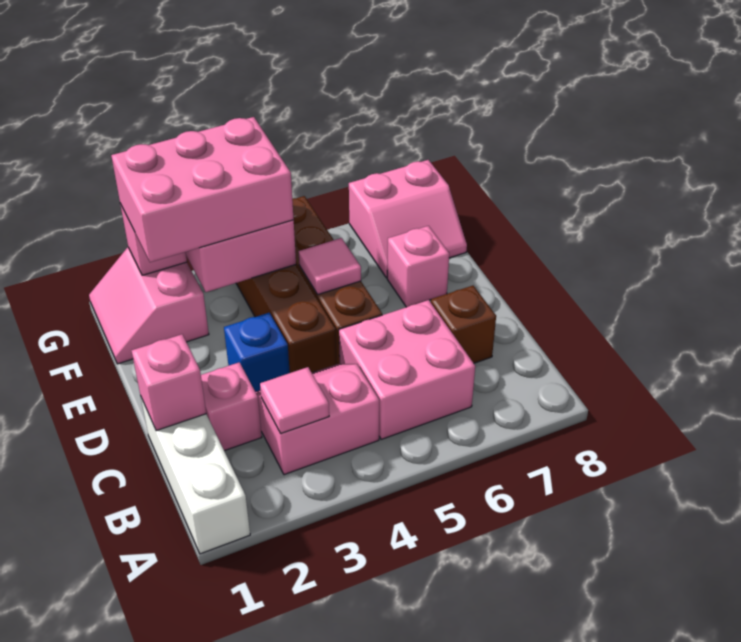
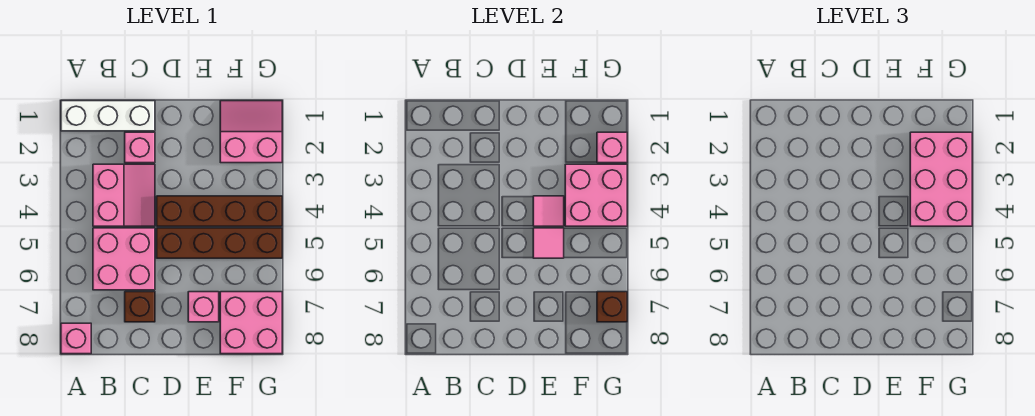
pink 1x1 tile [260,367,329,434] -> pink 1x1 tile moved to [533,196,564,226]
pink 1x1 brick [131,334,206,431] -> pink 1x1 brick moved to [61,323,91,354]
blue 1x1 brick [224,313,290,392] -> none
pink 2x2 slope [349,160,467,278] -> pink 2x2 brick [220,292,282,354]
none -> brown 1x1 brick [597,292,627,322]

